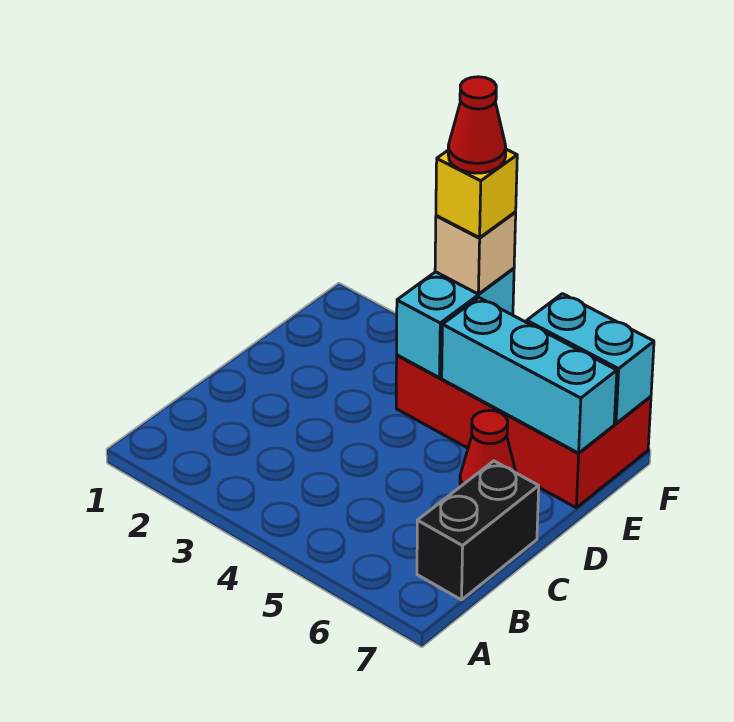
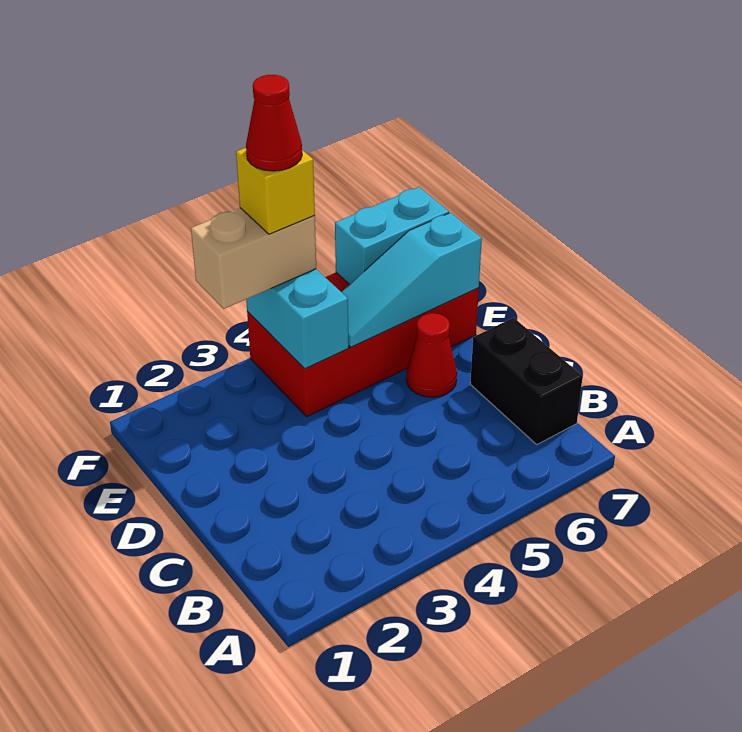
cyan 1x3 brick [442,298,617,453] -> cyan 1x3 slope [342,213,482,347]
tan 1x1 brick [435,212,516,294] -> tan 1x2 brick [191,208,316,309]

